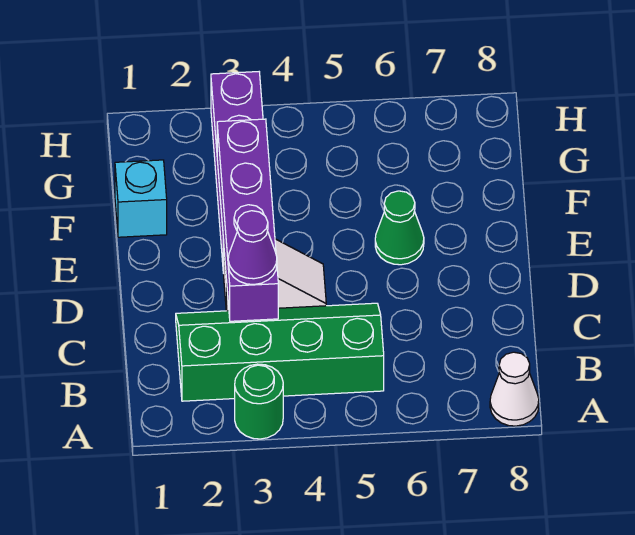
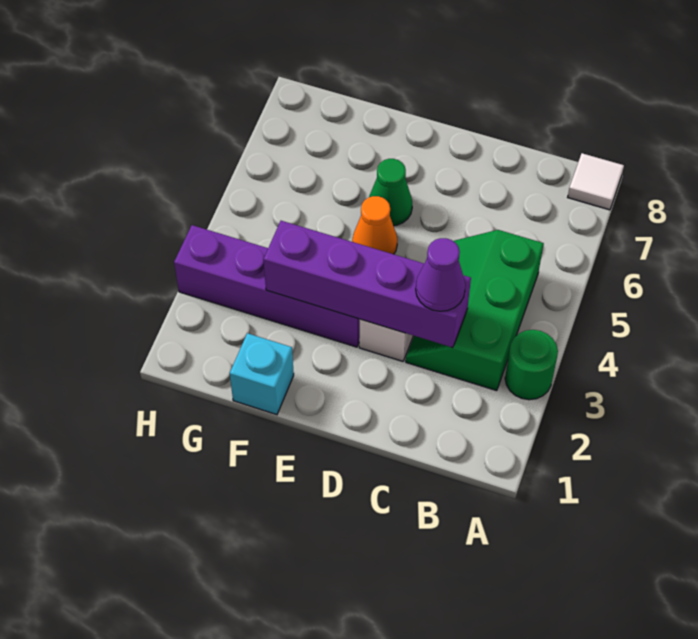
white 1x1 cone [490,352,539,426] -> white 1x1 tile [568,153,624,210]
green 2x4 slope [176,303,384,401] -> green 2x3 slope [406,230,544,391]
none -> orange 1x1 cone [352,196,397,254]

